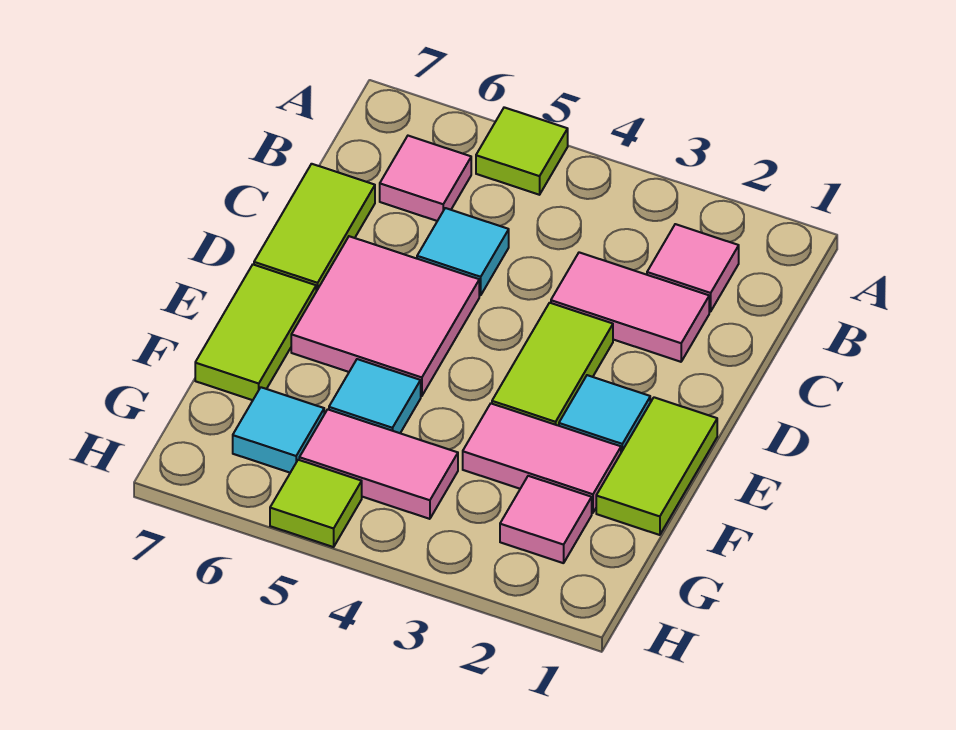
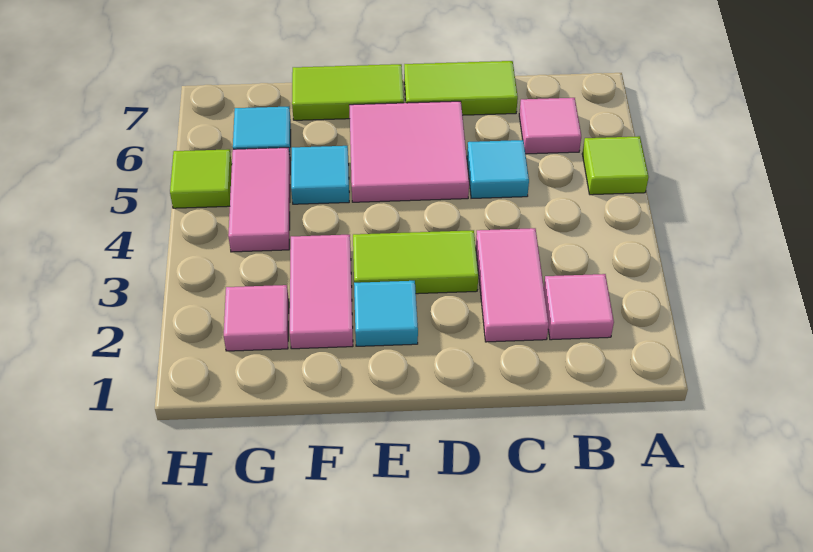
lime 1x2 tile [596,397,717,535] -> none

